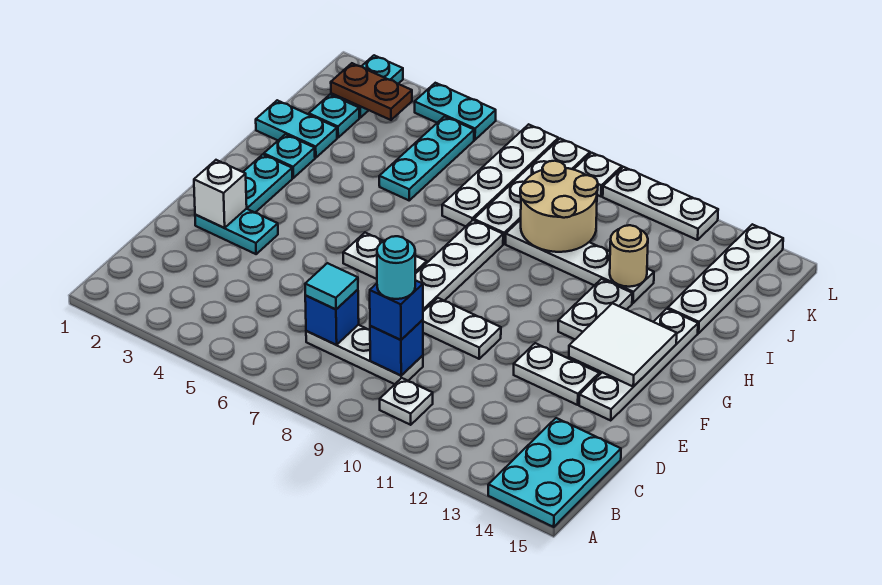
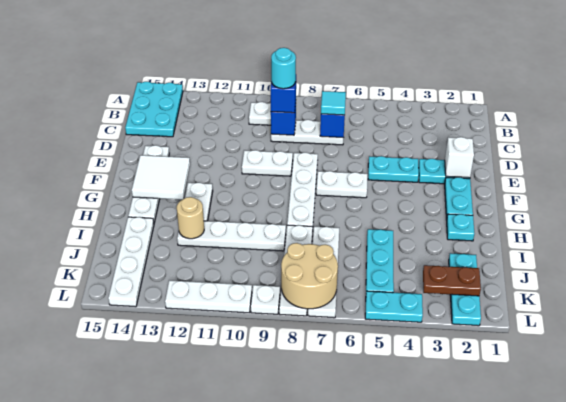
white 1x2 plate [514,343,599,405] -> none
cyan 1x2 plate [256,100,337,158] -> cyan 1x2 plate moved to [368,156,419,182]
tan 2x2 round brick [520,161,598,252] -> tan 2x2 round brick moved to [281,243,338,309]

